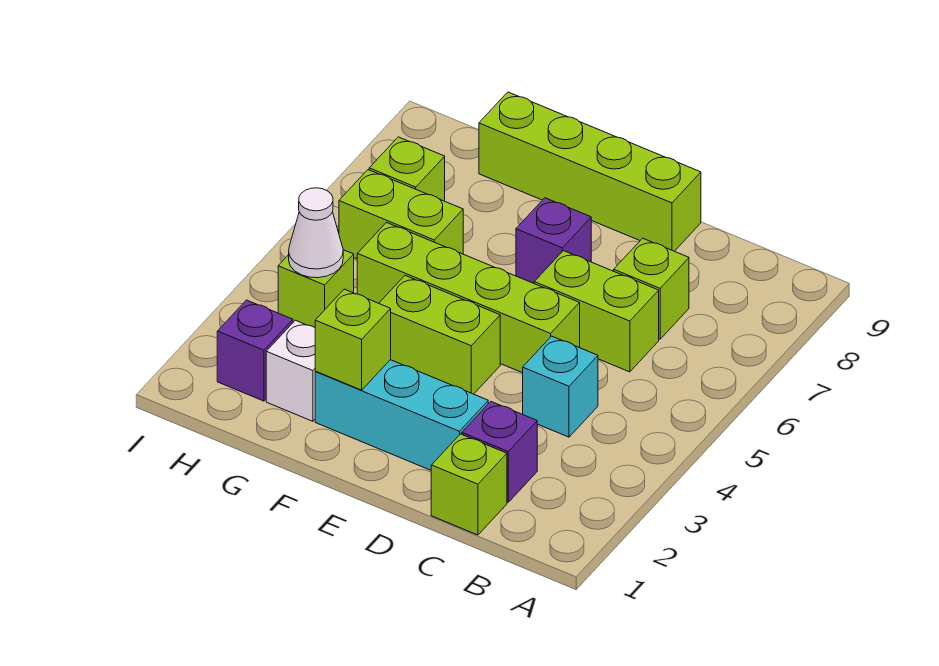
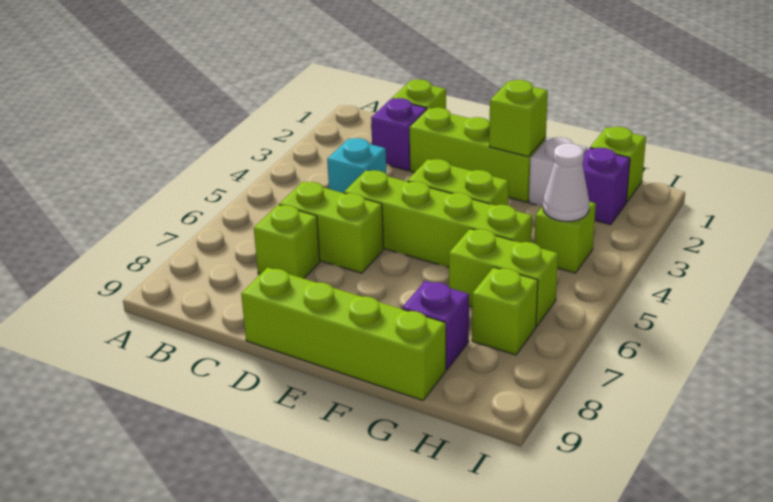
cyan 1x3 brick [315,360,488,470] -> lime 1x3 brick [410,108,546,202]
purple 1x1 brick [516,198,591,283] -> purple 1x1 brick moved to [402,281,469,370]
none -> lime 1x1 brick [590,127,646,202]

